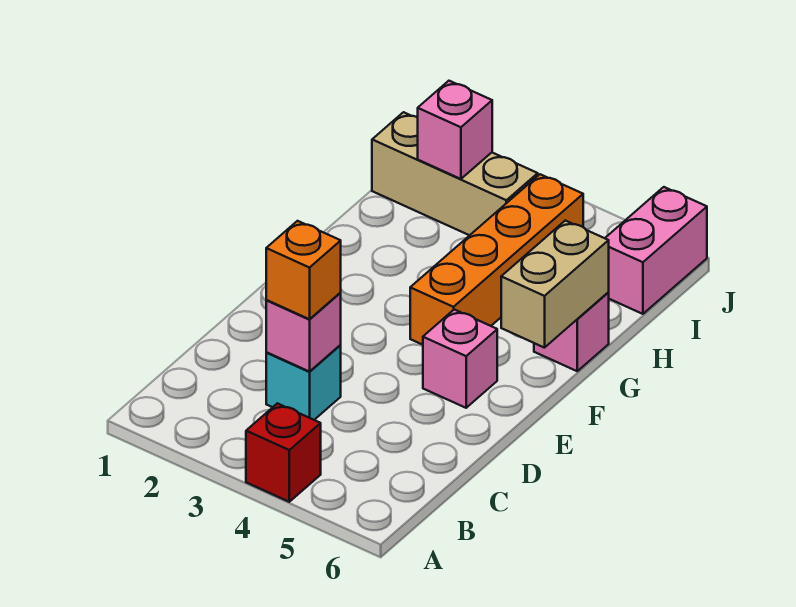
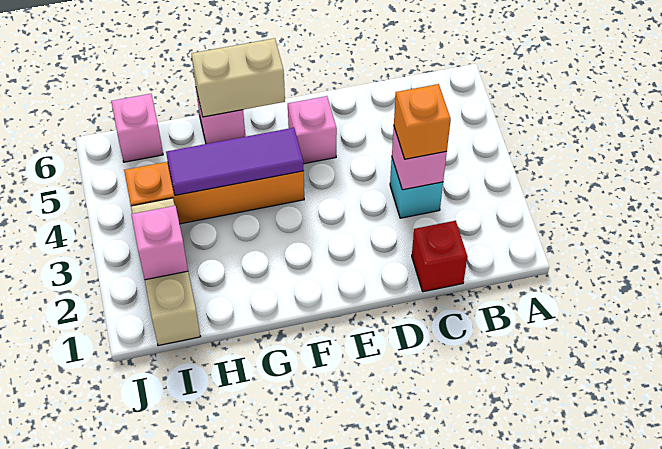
red 1x1 brick [246,403,321,502] -> red 1x1 brick moved to [412,221,467,292]
none -> purple 1x3 tile [166,128,304,195]
pink 1x2 brick [605,187,707,314] -> pink 1x1 brick [111,94,163,162]

